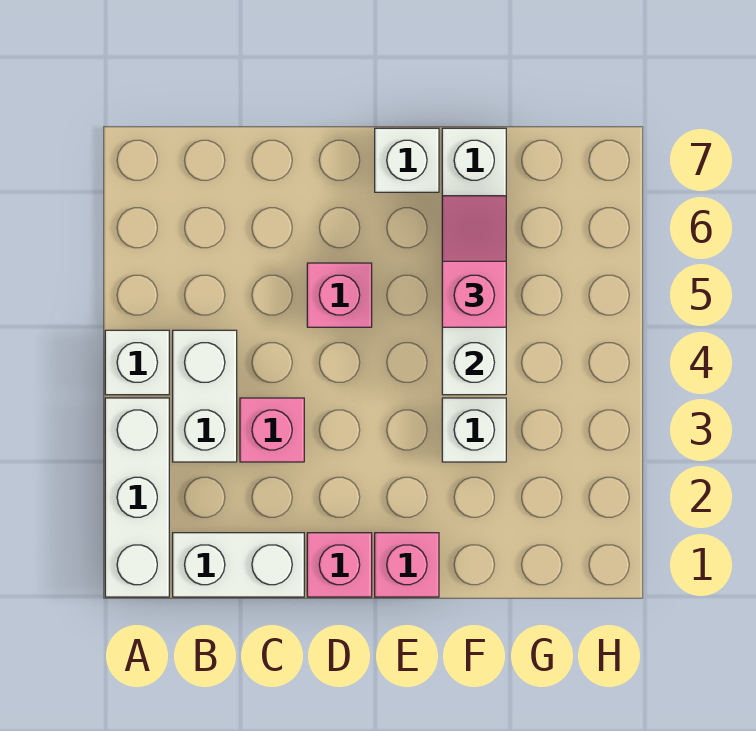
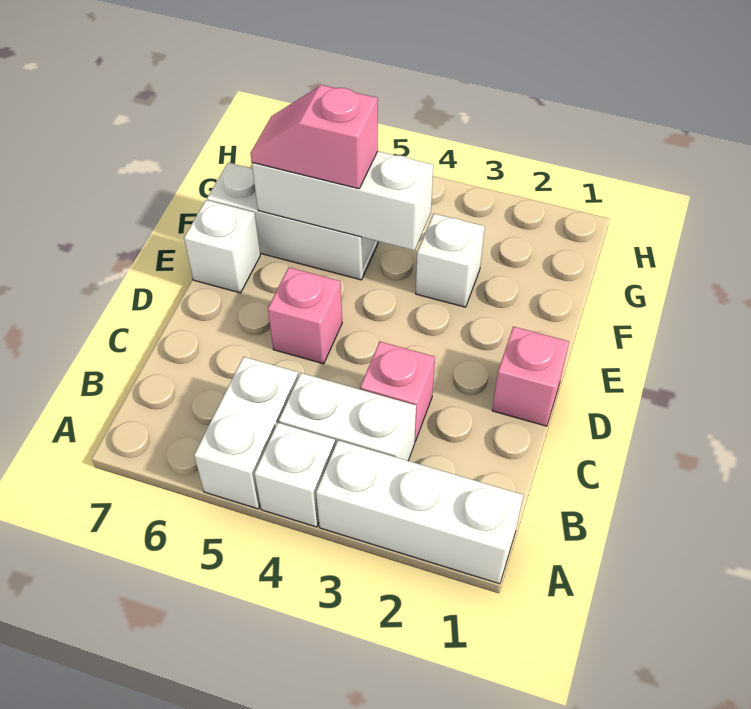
white 1x2 brick [173,533,304,597] -> white 1x2 brick moved to [194,357,299,509]
pink 1x1 brick [375,533,439,597] -> none

